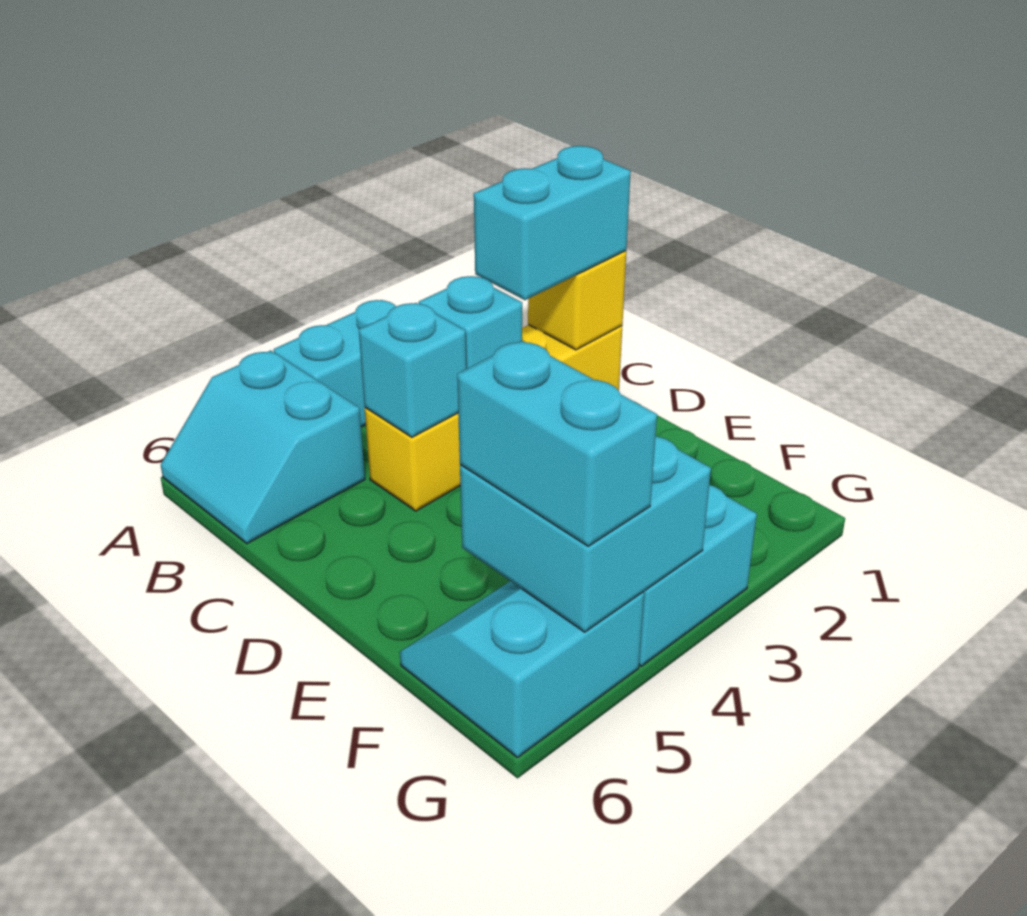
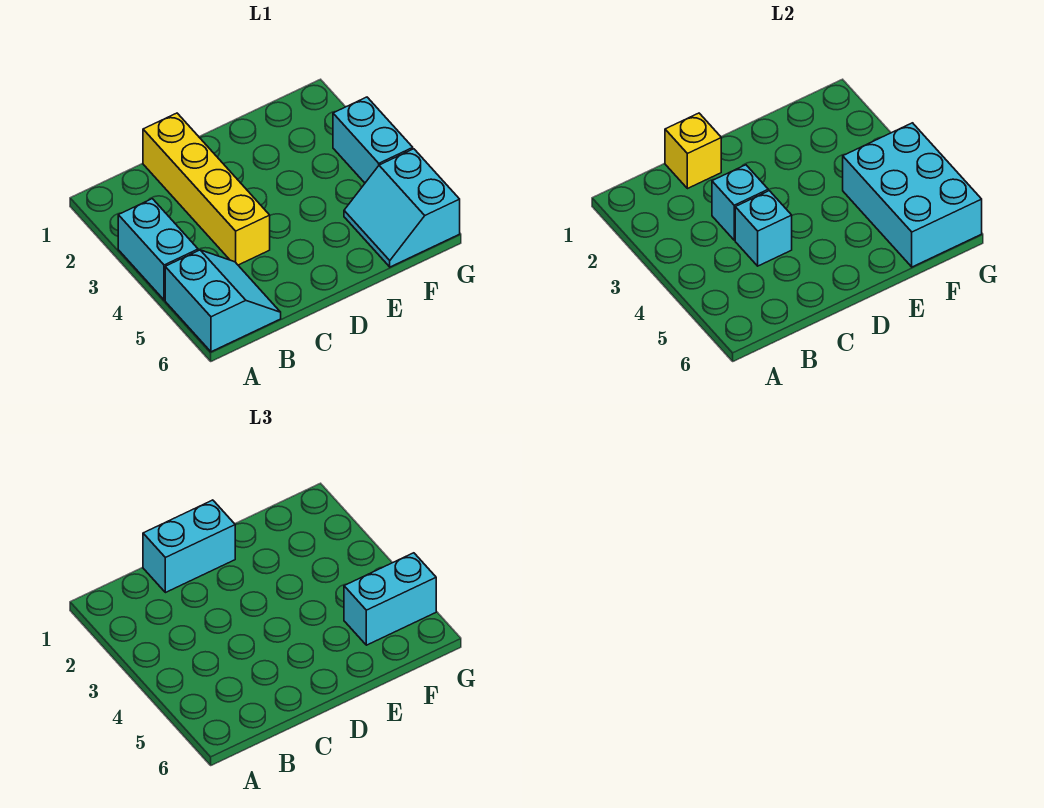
cyan 2x2 slope [161,350,365,543] -> cyan 2x2 slope turned to [165,250,281,352]
cyan 1x2 brick [474,146,631,300] -> cyan 1x2 brick turned to [143,500,235,593]
cyan 2x2 brick [460,436,711,632] -> cyan 2x3 brick [843,123,982,267]

